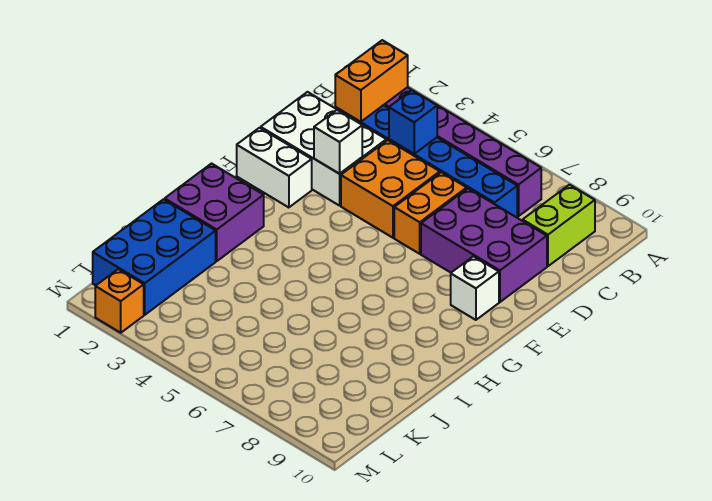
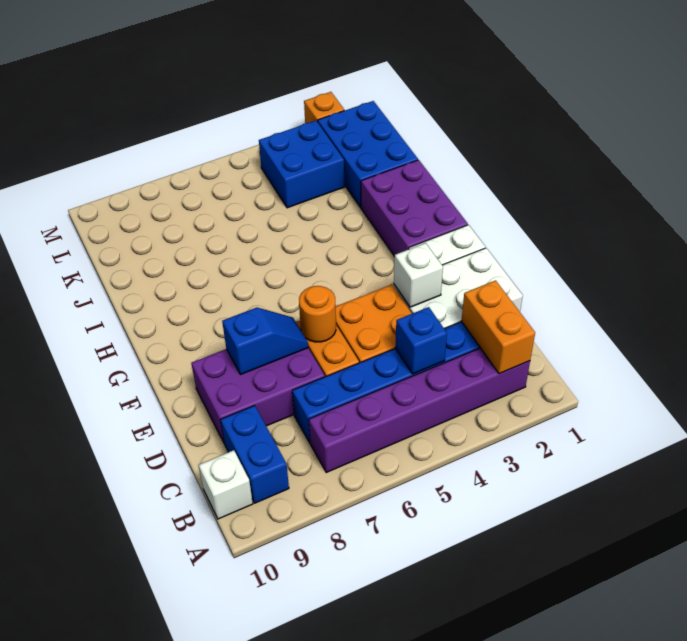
lime 1x2 brick [523,185,595,266] -> blue 1x2 brick [220,405,289,503]
none -> orange 1x1 round brick [299,286,336,342]
none -> blue 1x2 slope [222,308,308,374]
white 1x1 brick [451,256,499,320] -> white 1x1 brick moved to [199,450,253,519]
purple 2x2 brick [165,164,264,261] -> purple 2x3 brick [361,160,468,256]
none -> blue 2x2 brick [259,121,344,208]

